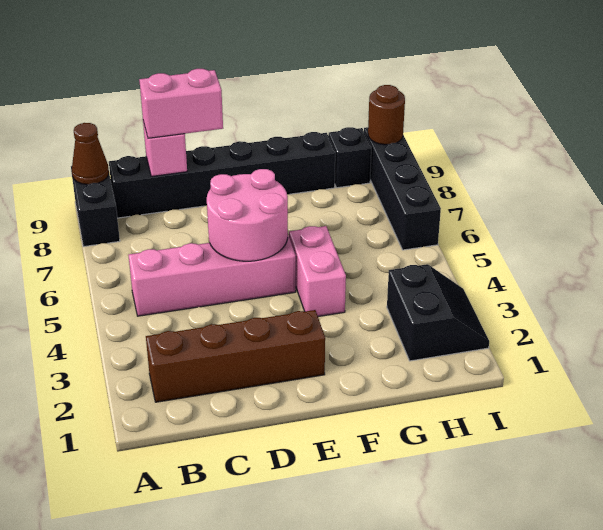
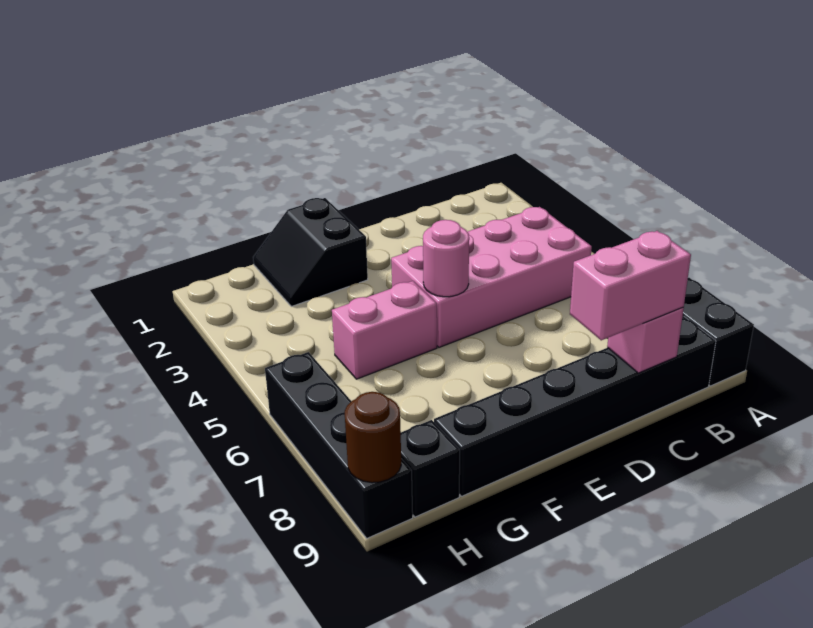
brown 1x1 cone [72,123,109,185] -> none
brown 1x4 brick [146,310,325,402] -> none
pink 1x4 brick [129,235,296,316] -> pink 2x4 brick [391,207,592,347]
pink 2x2 round brick [207,169,288,261] -> pink 1x1 round brick [423,220,469,297]
pink 1x2 brick [289,226,346,317] -> pink 1x2 brick turned to [332,281,437,379]
black 2x2 slope [387,264,489,361] -> black 2x2 slope moved to [253,198,368,306]

